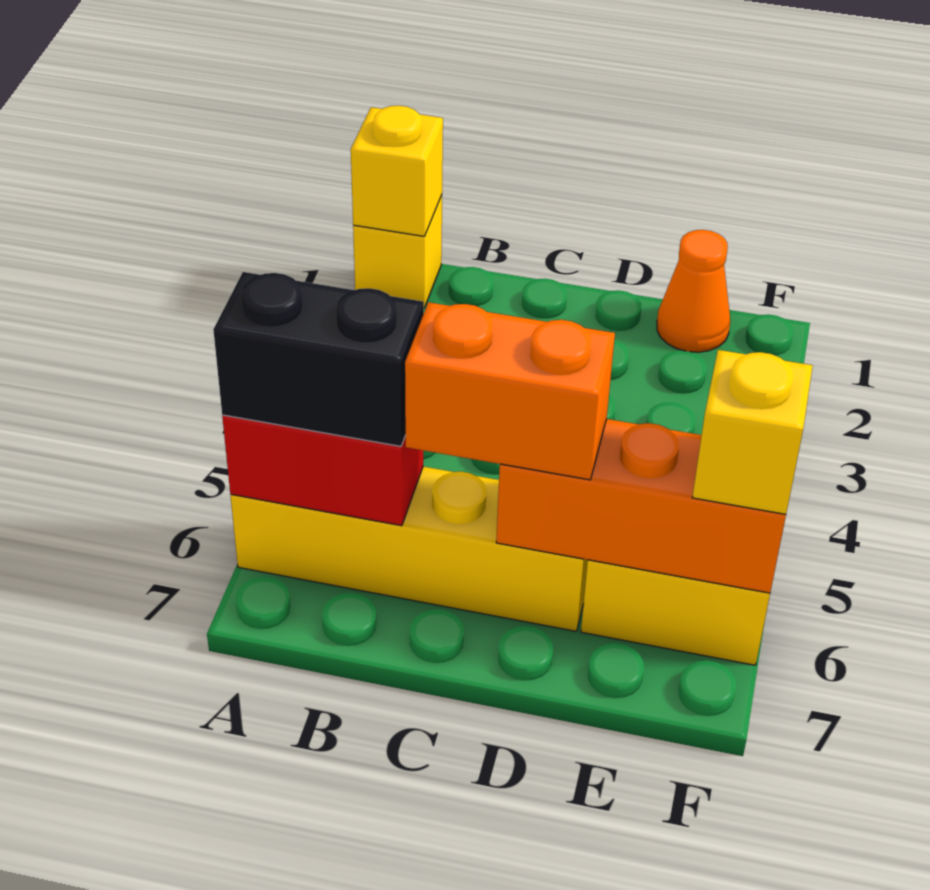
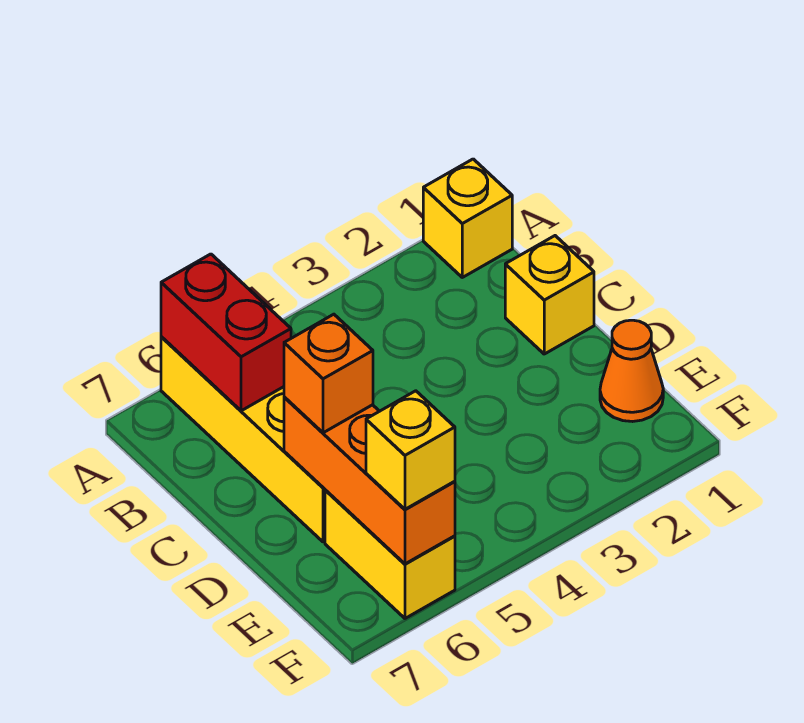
yellow 1x1 brick [351,106,443,236] -> yellow 1x1 brick moved to [505,236,594,354]
black 1x2 brick [213,272,424,446] -> none
orange 1x2 brick [405,302,615,480] -> orange 1x1 brick [284,314,373,433]

